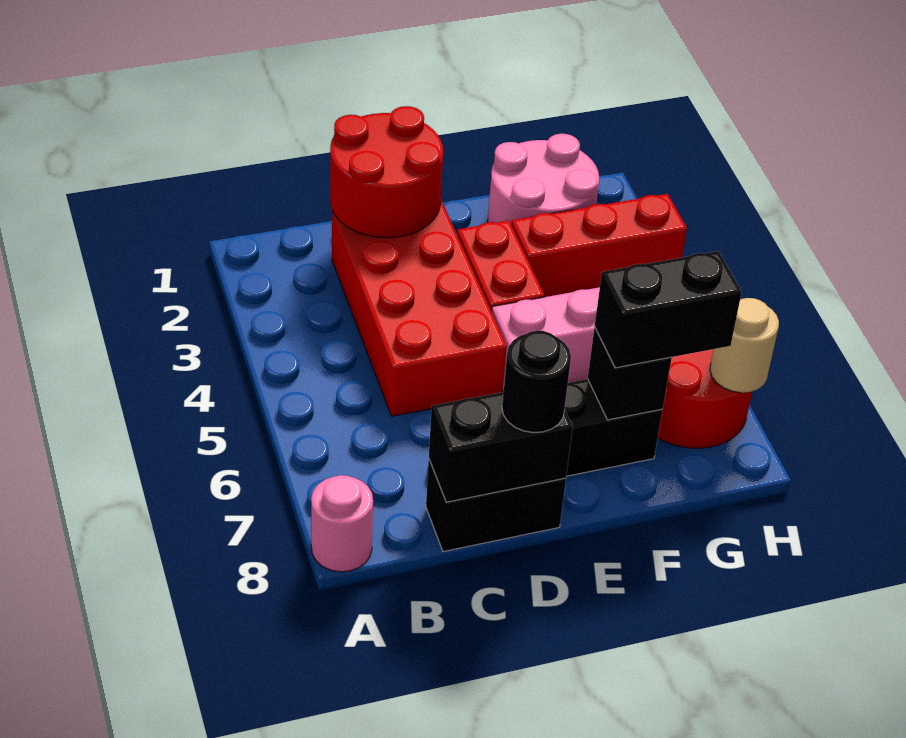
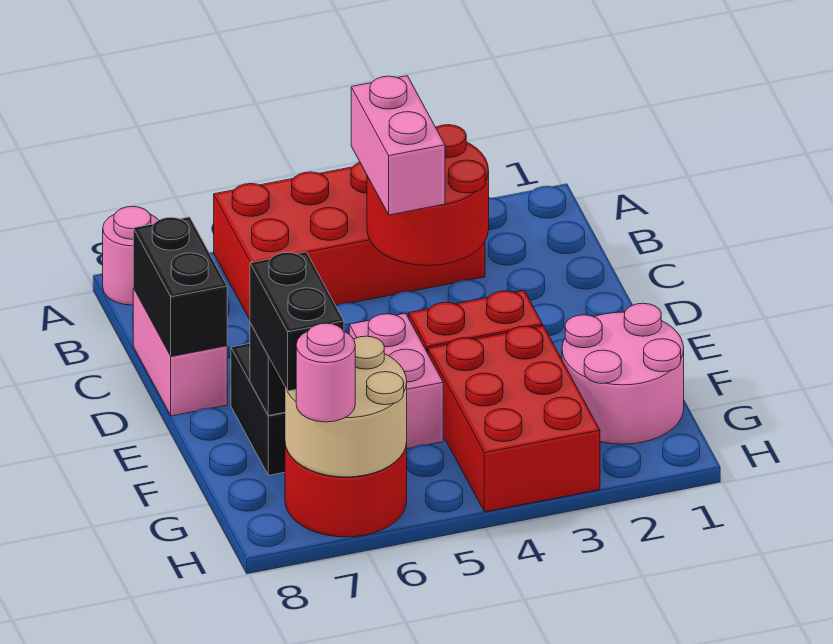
none -> pink 1x2 brick [351,76,445,215]
red 2x2 round brick [330,106,443,238] -> red 2x2 round brick moved to [367,125,489,266]
red 2x4 brick [332,200,507,416] -> red 2x4 brick moved to [214,162,485,320]
black 1x2 brick [426,460,566,552] -> pink 1x2 brick [133,288,227,416]
black 1x1 round brick [502,331,571,433] -> none
red 1x3 brick [511,194,687,297] -> red 2x3 brick [428,326,600,512]
tan 1x1 round brick [710,298,779,393] -> tan 2x2 round brick [285,336,407,477]
none -> pink 1x1 round brick [296,323,355,422]

